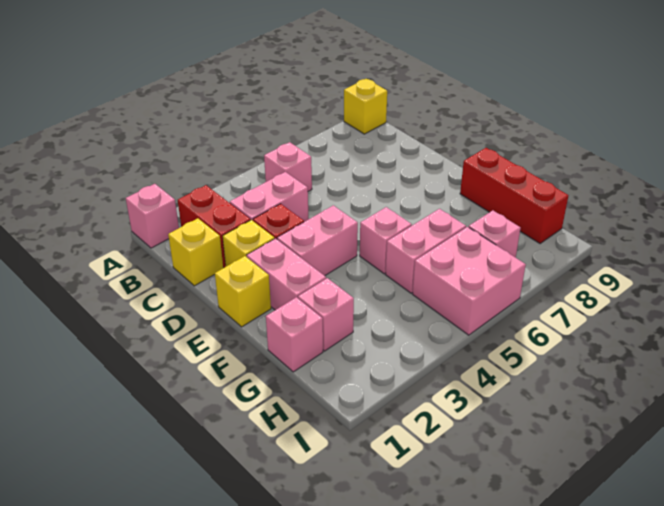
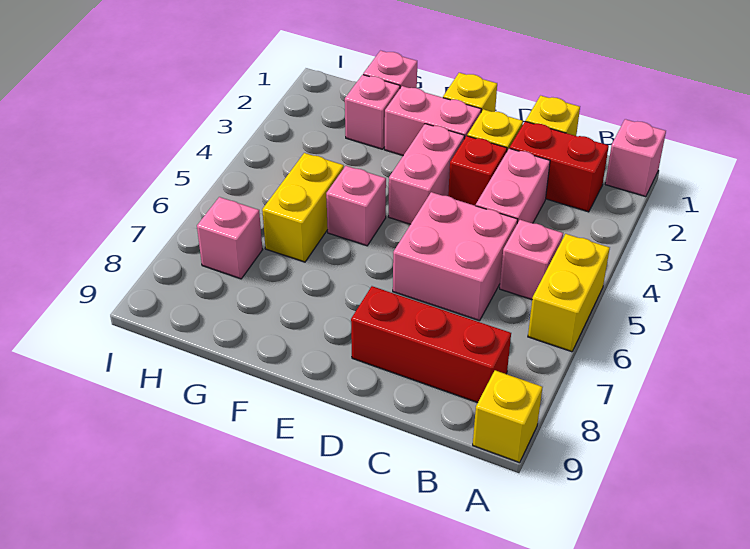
none -> yellow 1x2 brick [528,234,610,352]
red 1x3 brick [460,148,569,244] -> red 1x3 brick moved to [351,286,511,403]
pink 1x2 brick [385,209,466,293] -> yellow 1x2 brick [262,153,344,262]
pink 2x2 brick [413,227,526,335] -> pink 2x2 brick moved to [393,192,518,321]

